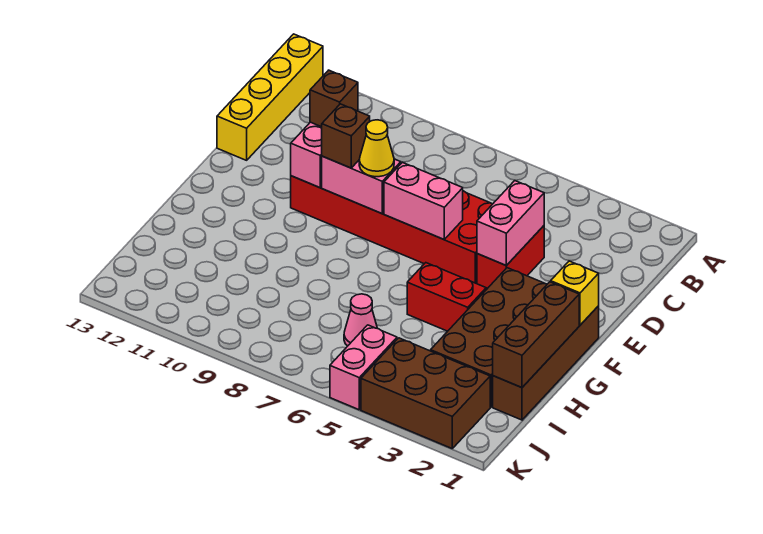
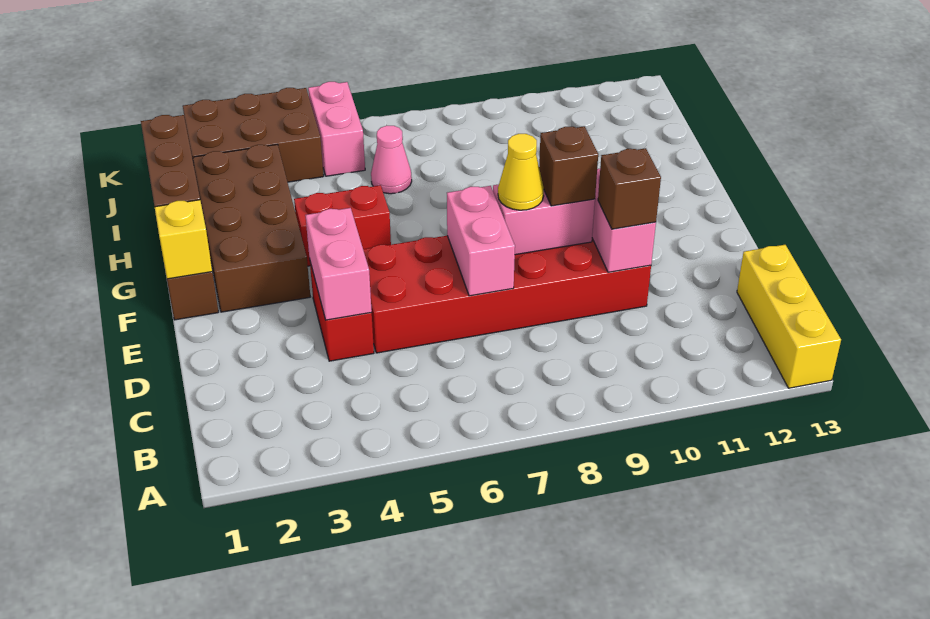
yellow 1x4 brick [217,34,323,160] -> yellow 1x3 brick [737,245,841,388]
pink 1x2 brick [384,162,463,239] -> pink 1x2 brick turned to [447,186,515,296]

